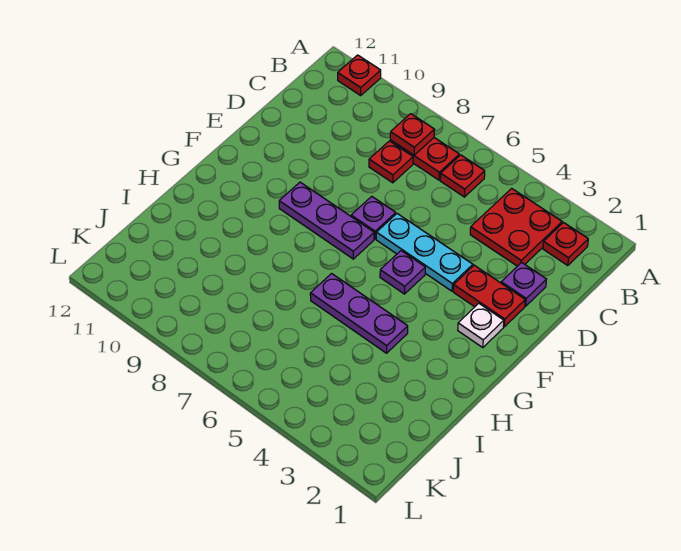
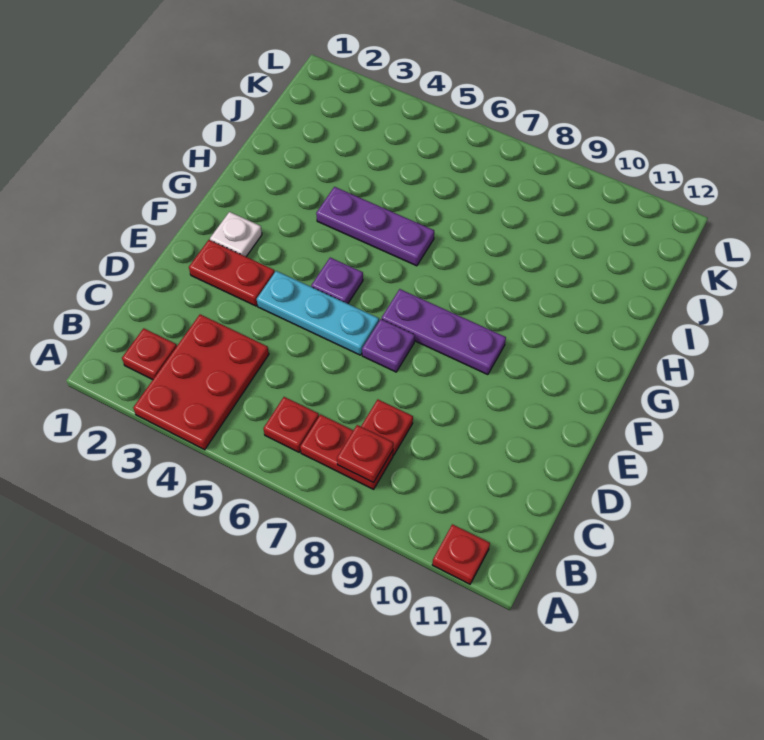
red 2x2 plate [470,188,562,266] -> red 2x3 plate [133,314,269,450]
purple 1x1 plate [501,263,547,306] -> none

